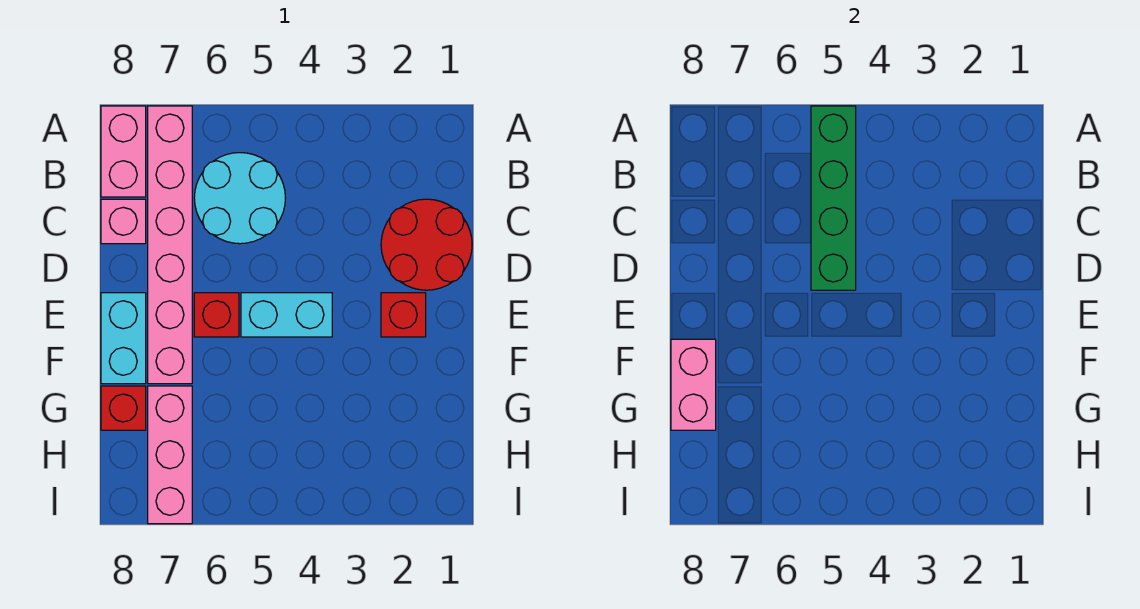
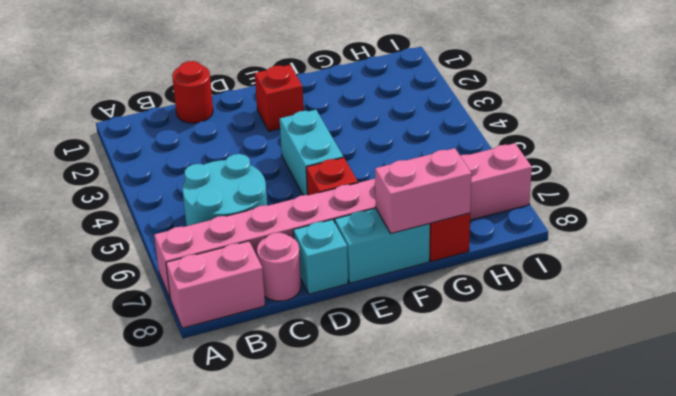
green 1x4 brick [811,106,856,290] -> none
red 2x2 round brick [381,199,472,290] -> red 1x1 round brick [172,61,213,123]
pink 1x1 brick [101,199,146,244] -> pink 1x1 round brick [257,233,301,301]
none -> cyan 1x1 brick [293,220,348,294]

